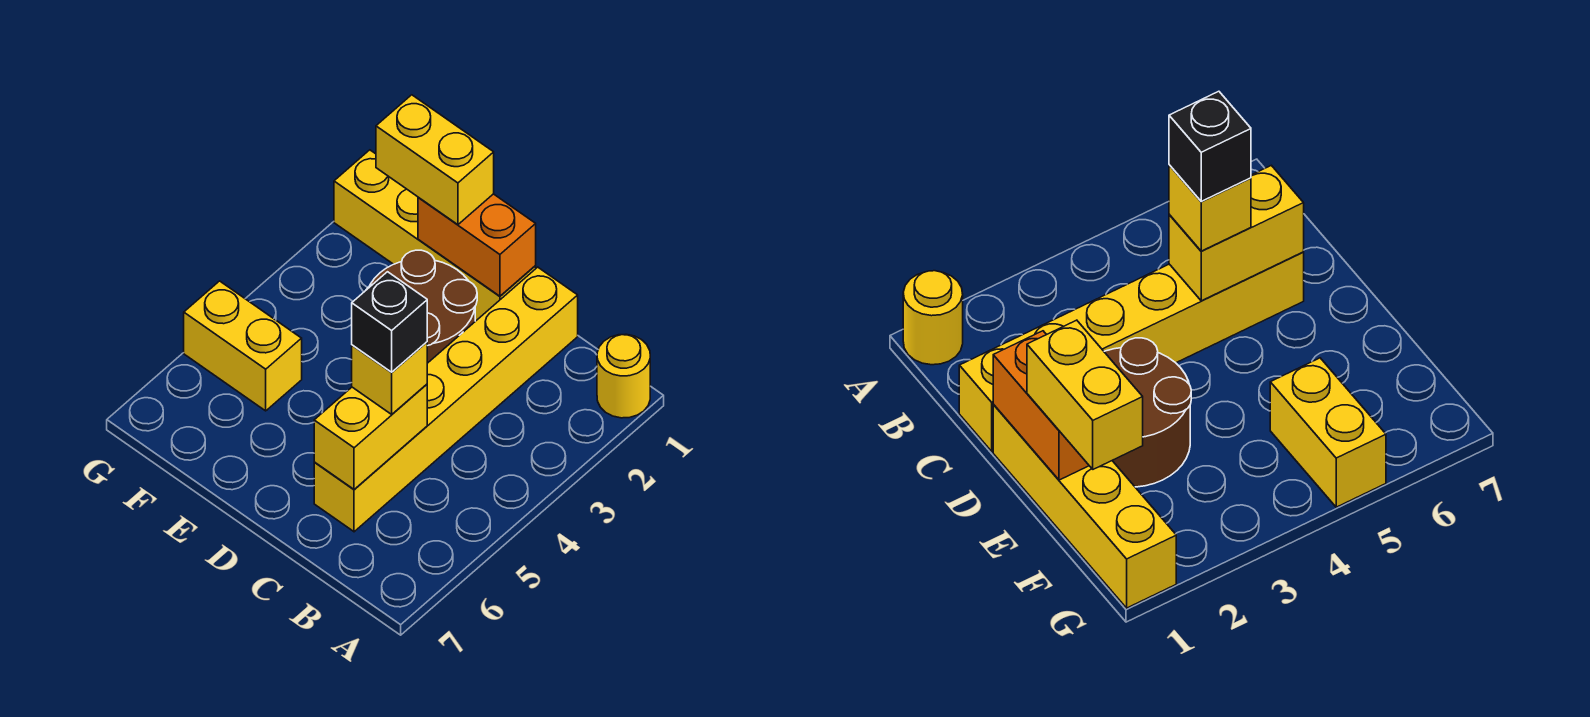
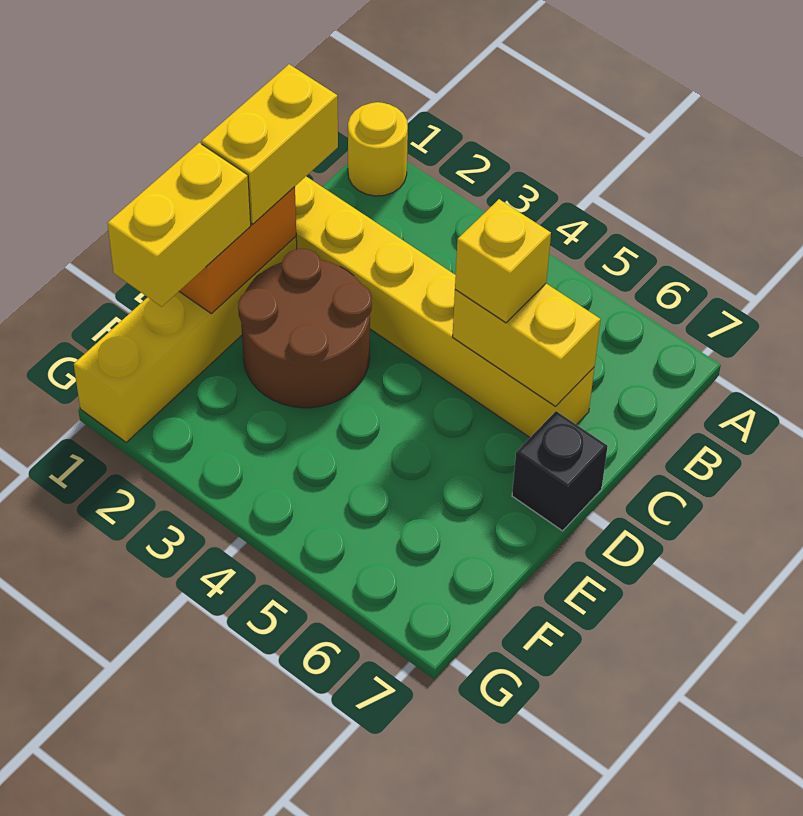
black 1x1 brick [352,272,427,372] -> black 1x1 brick moved to [512,411,608,531]
yellow 1x2 brick [184,281,302,411] -> yellow 1x2 brick moved to [201,64,338,224]

